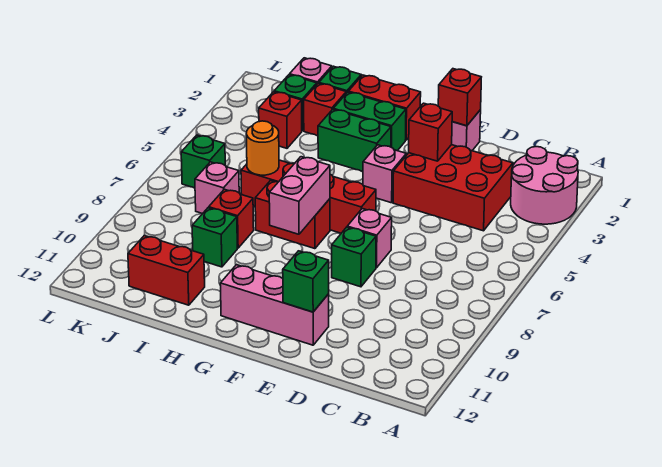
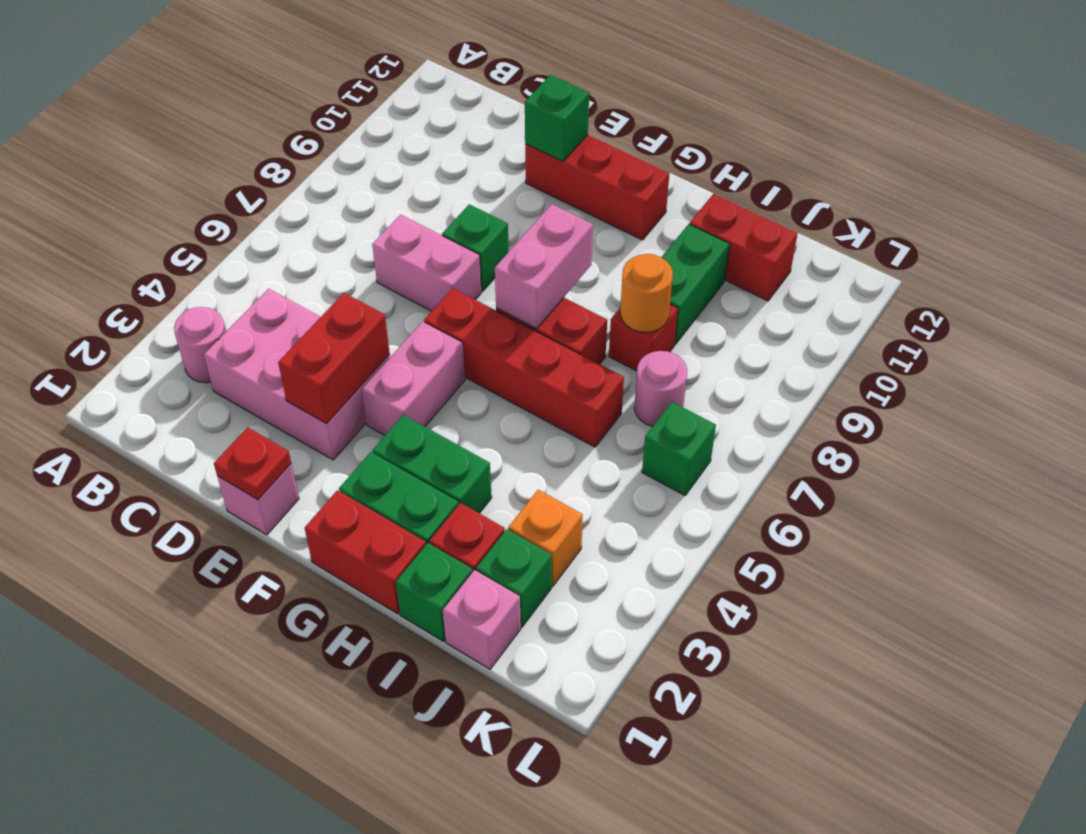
pink 2x2 round brick [511,147,578,224] -> pink 1x1 round brick [174,307,226,383]
red 2x3 brick [393,145,513,231] -> pink 2x3 brick [204,289,390,460]
red 1x1 brick [438,69,481,126] -> red 1x1 plate [214,427,291,500]
red 1x1 brick [409,103,452,161] -> red 1x2 brick [278,293,390,424]
pink 1x1 brick [347,209,392,268] -> pink 1x2 brick [372,215,481,311]
pink 1x3 brick [220,265,329,345] -> red 1x3 brick [525,135,670,240]
pink 1x1 brick [363,145,406,203] -> pink 1x2 brick [362,321,465,435]
orange 1x1 round brick [246,121,279,175] -> orange 1x1 round brick moved to [620,254,673,332]
green 1x1 brick [192,208,237,267] -> green 1x2 brick [661,224,730,344]
red 1x1 brick [259,92,302,148] -> orange 1x1 brick [508,490,583,586]
pink 1x1 brick [195,162,239,214] -> pink 1x1 round brick [634,351,687,427]

